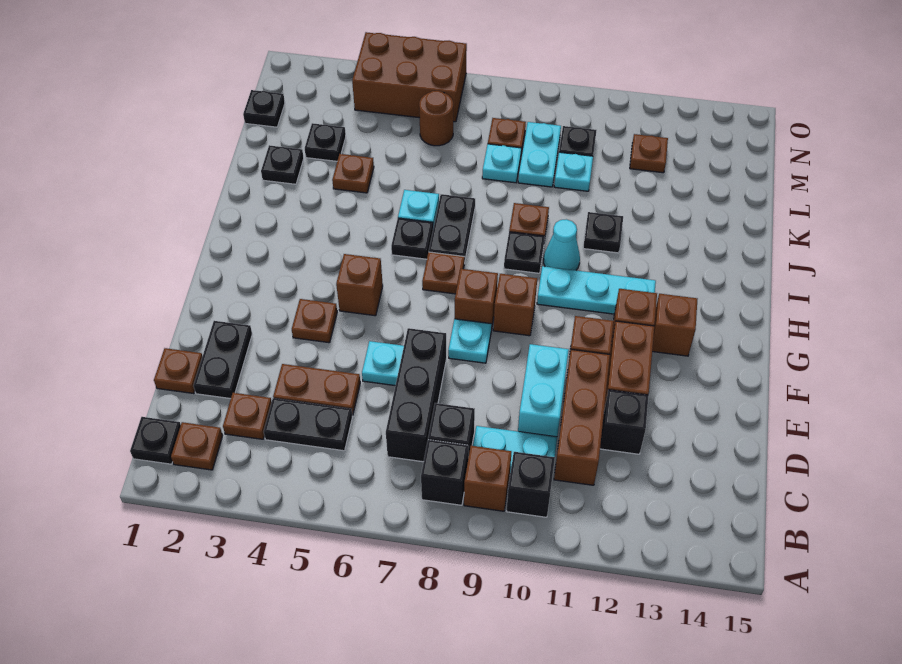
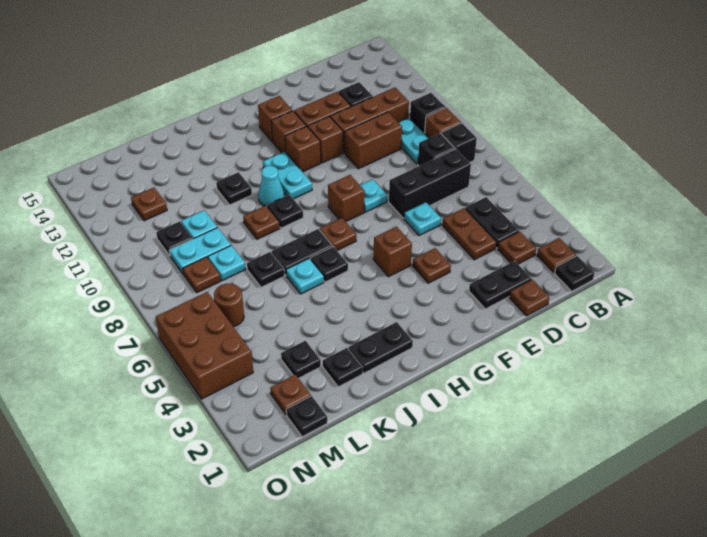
cyan 1x2 brick [518,344,569,437] -> brown 1x2 brick [345,112,402,169]
brown 1x1 brick [493,274,537,336] -> brown 1x1 brick moved to [285,126,321,172]
cyan 1x3 plate [537,266,656,314] -> cyan 1x2 plate [263,152,312,199]
none -> black 1x2 plate [348,322,413,373]
brown 1x1 plate [332,154,374,193] -> brown 1x1 plate moved to [270,375,311,415]
none -> black 1x1 plate [247,252,285,287]

